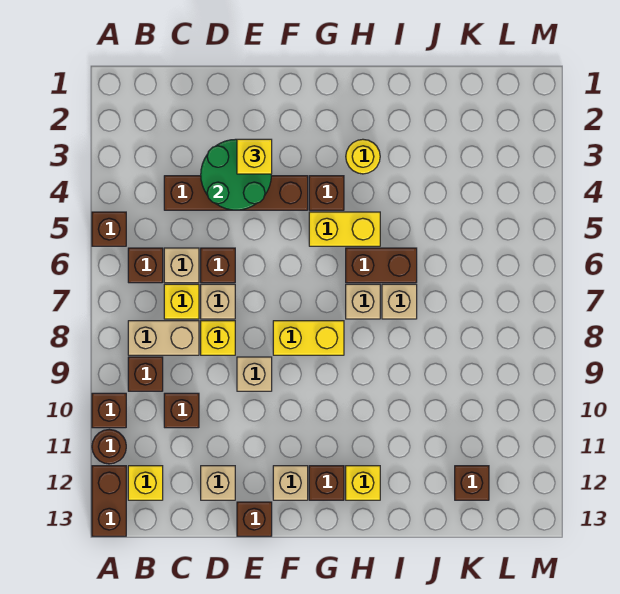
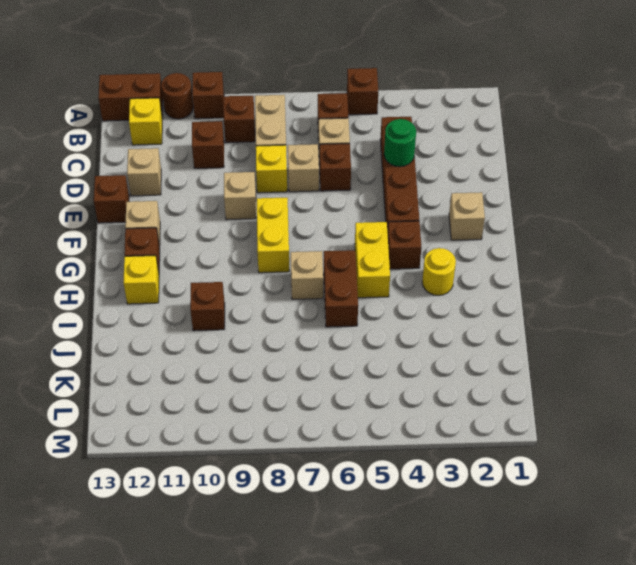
yellow 1x1 brick [164,284,199,319] -> none
green 2x2 round brick [201,139,271,210] -> green 1x1 round brick [384,119,416,167]
yellow 1x1 brick [237,139,272,174] -> none
tan 1x1 brick [382,284,417,319] -> tan 1x1 brick moved to [449,192,485,240]
brown 1x1 brick [455,466,489,500] -> brown 1x1 brick moved to [190,282,225,331]

